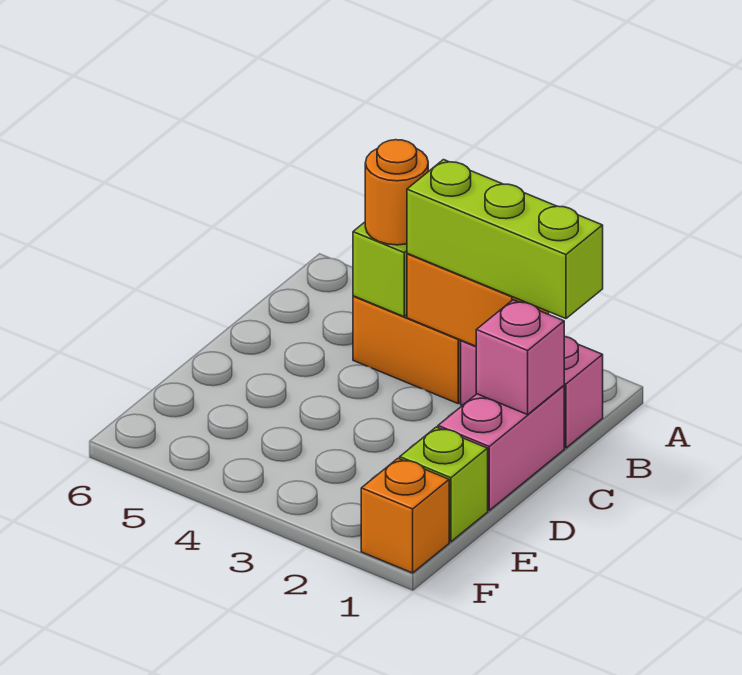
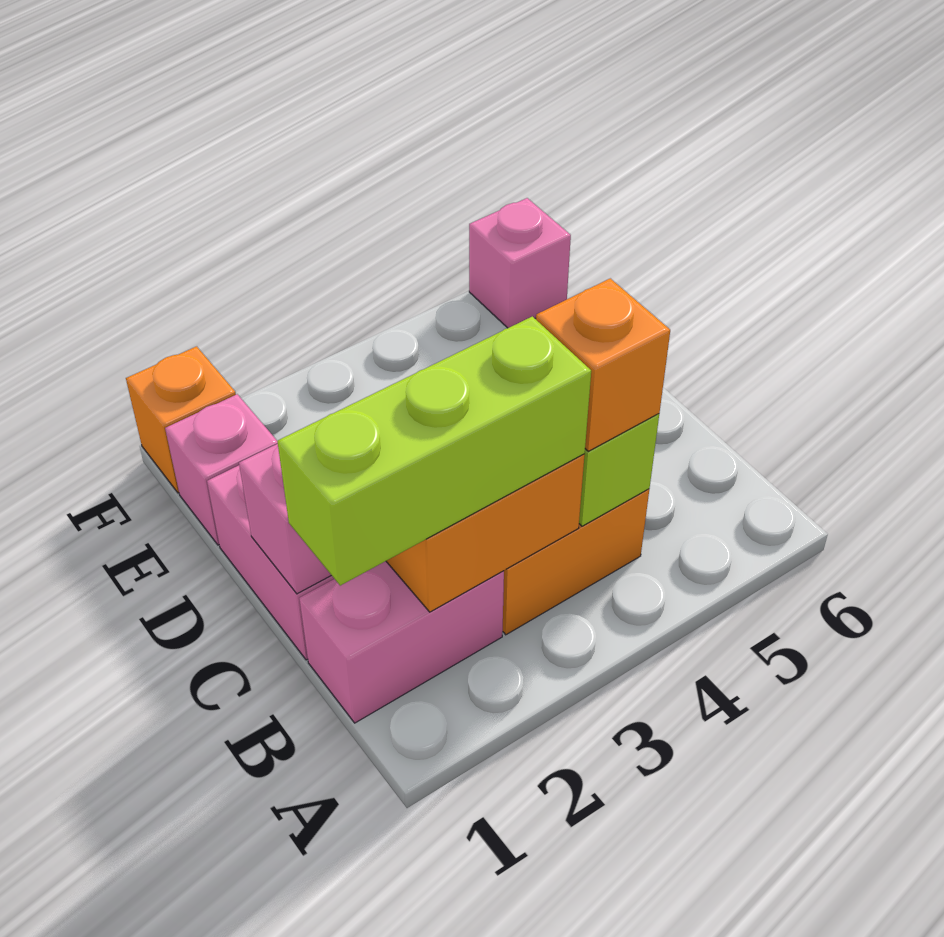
orange 1x1 round brick [365,140,428,245] -> orange 1x1 brick [536,278,670,451]
lime 1x1 brick [400,427,488,542] -> pink 1x1 brick [165,394,278,545]
none -> pink 1x1 brick [469,198,571,328]

